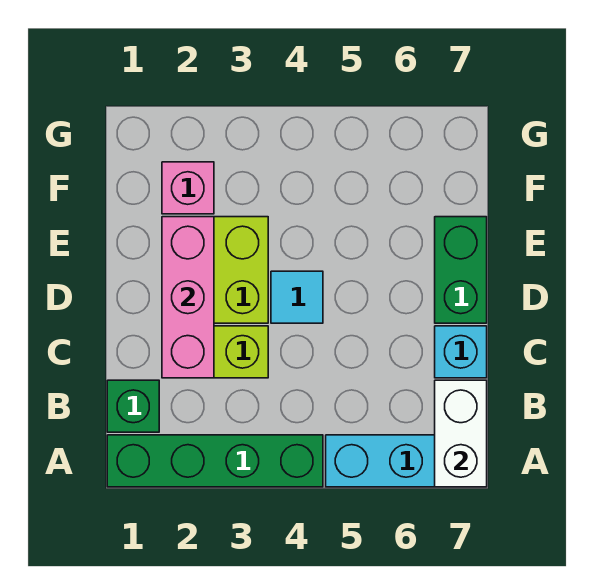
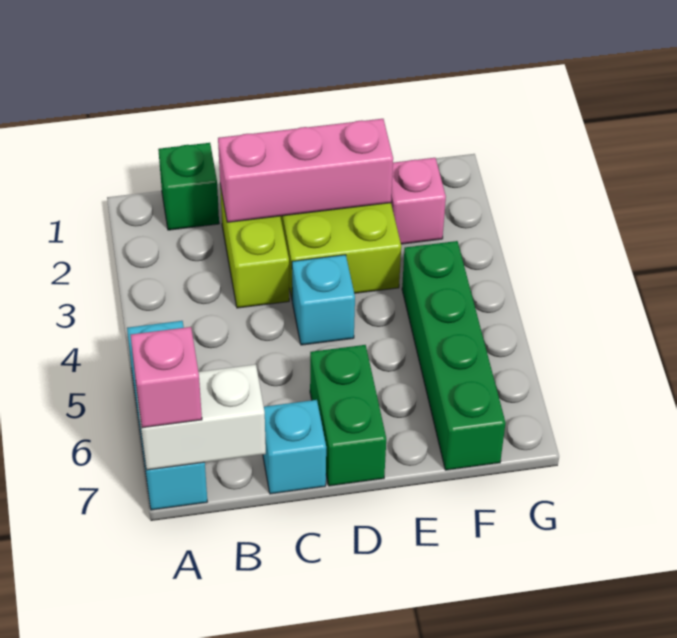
green 1x4 brick [107,435,323,487] -> green 1x4 brick moved to [402,241,505,470]
none -> pink 1x1 brick [131,327,202,428]
cyan 1x1 tile [271,271,323,323] -> cyan 1x1 brick [292,255,355,345]
green 1x2 brick [435,217,487,323] -> green 1x2 brick turned to [310,345,386,486]

